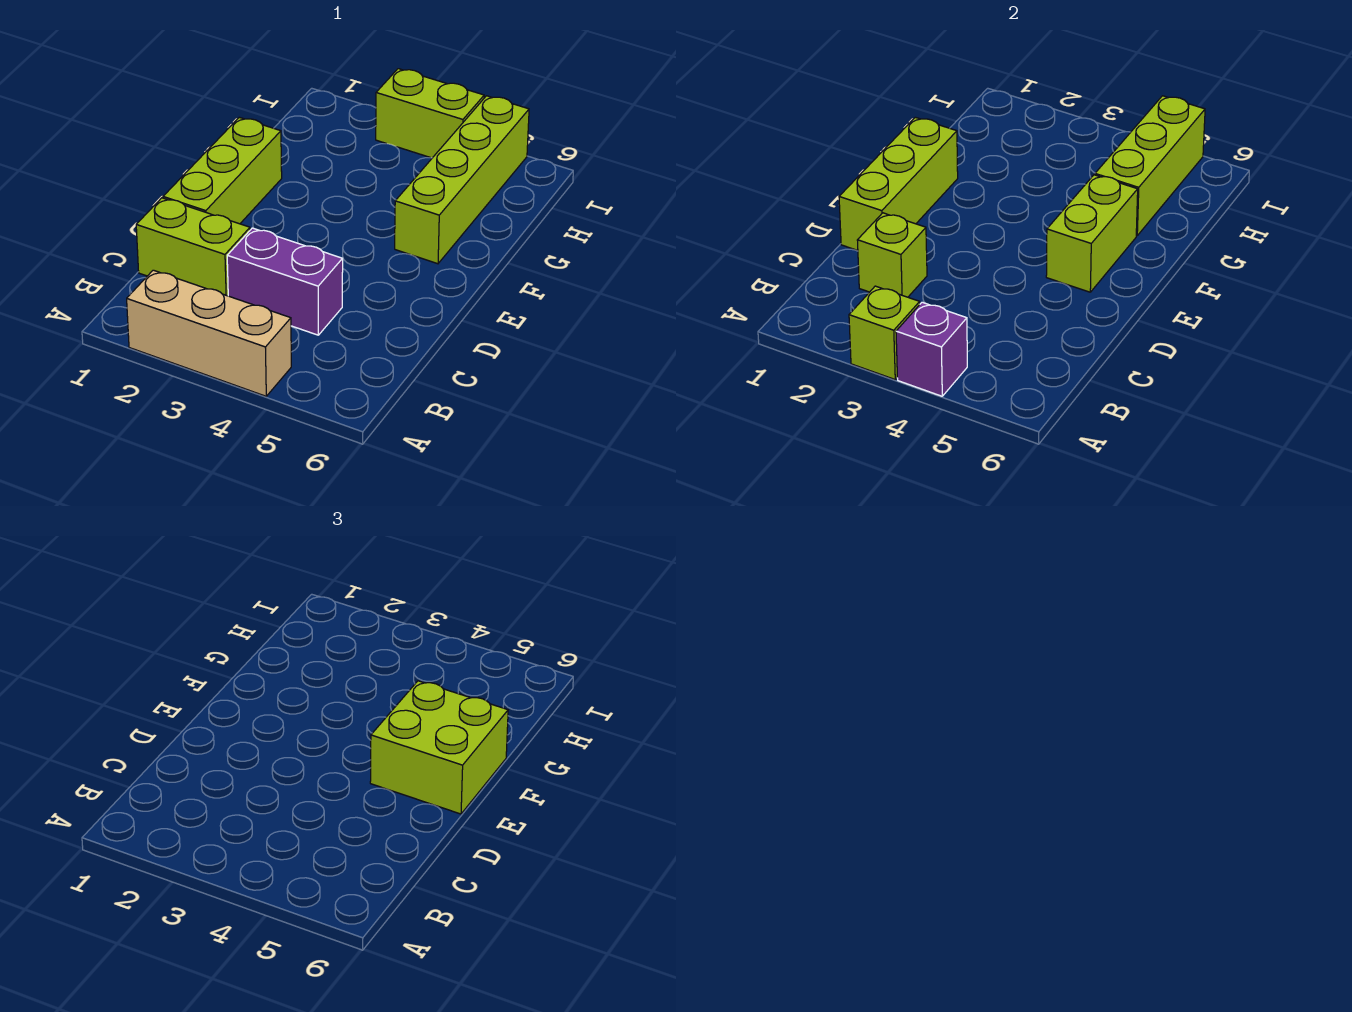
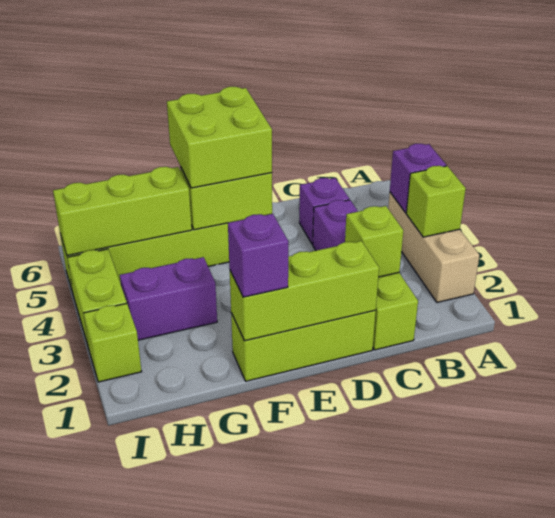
none -> purple 1x1 brick [299,178,349,244]
none -> purple 1x1 brick [228,214,288,297]
none -> purple 1x2 brick [120,257,217,340]
none -> lime 1x1 brick [84,303,142,382]

